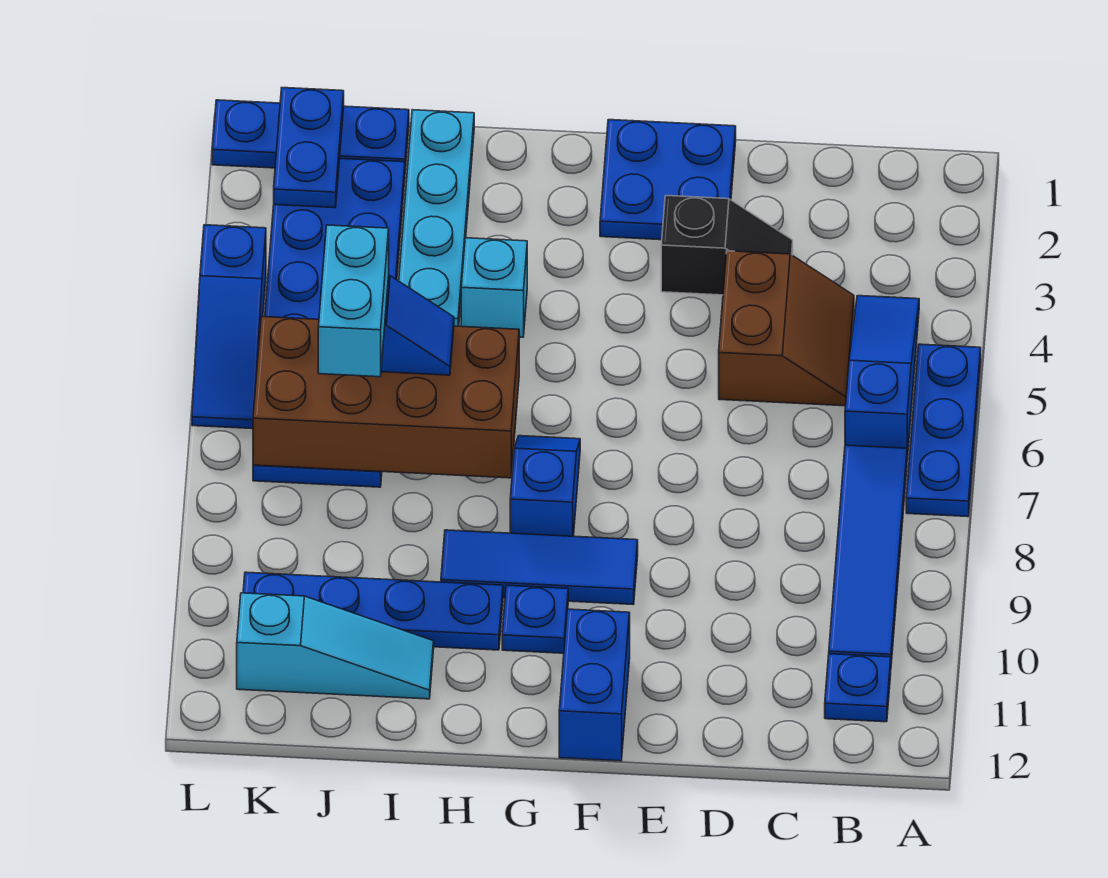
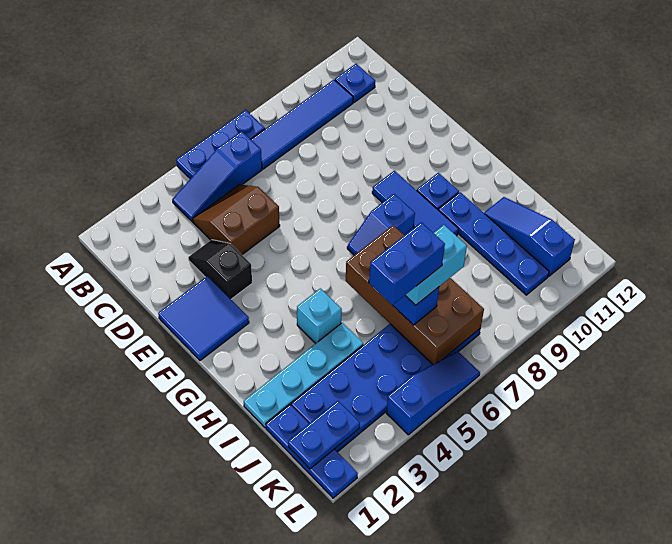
blue 2x2 plate [600,120,736,240] -> blue 2x2 tile [158,276,249,361]
blue 1x2 brick [559,609,630,761] -> blue 1x2 brick moved to [369,222,445,305]
cyan 1x3 slope [237,593,434,699] -> blue 1x3 slope [484,197,575,277]

